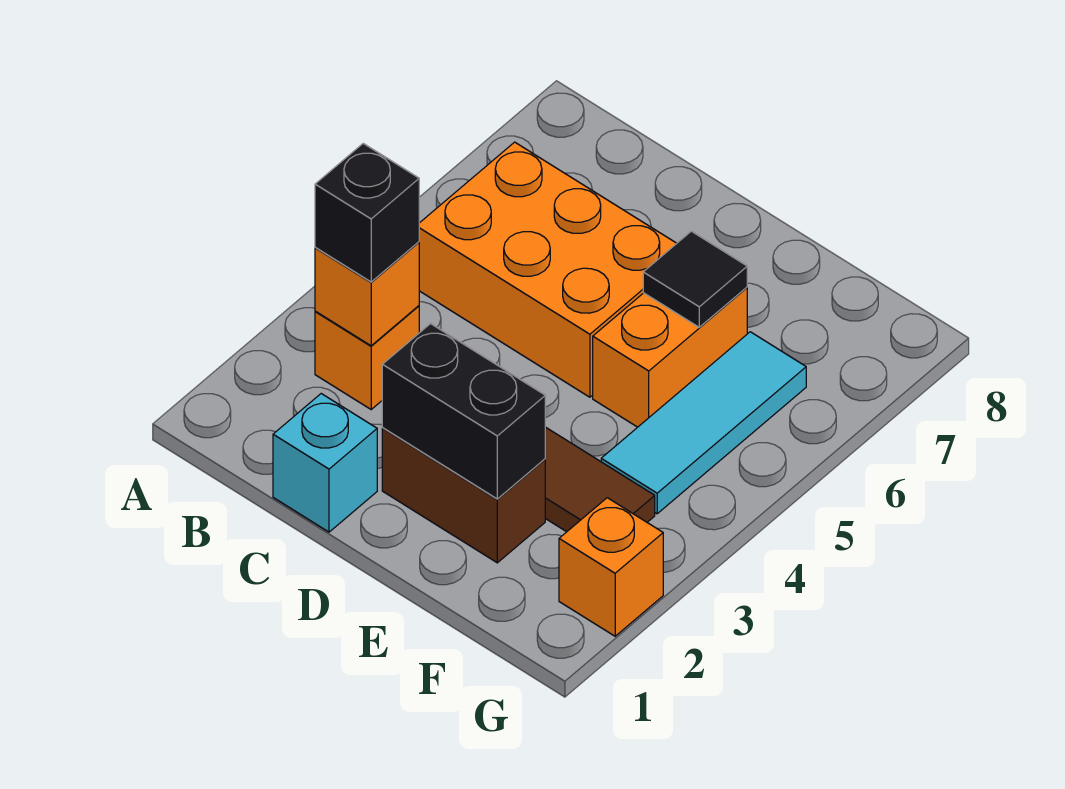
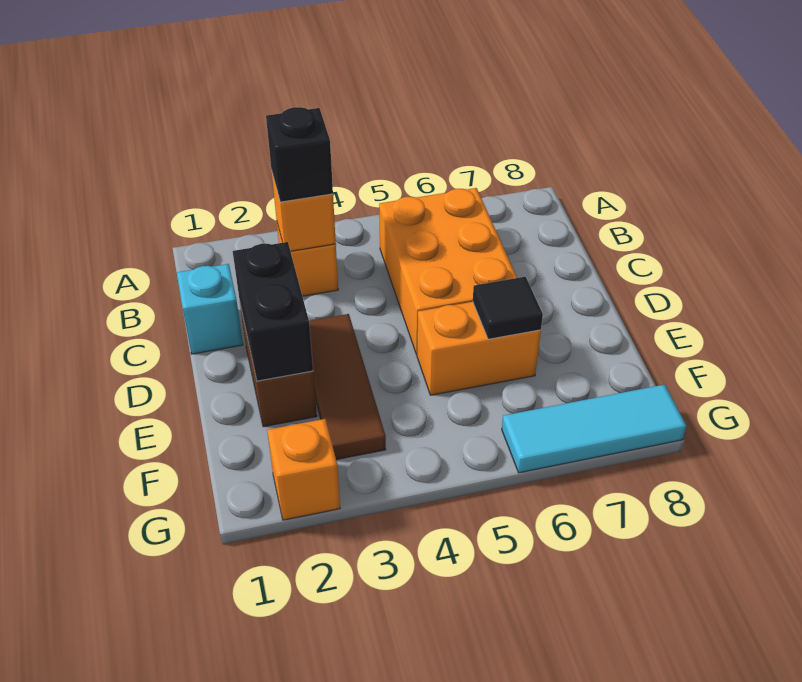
cyan 1x3 tile [601,332,806,514] -> cyan 1x3 tile moved to [502,384,686,473]

